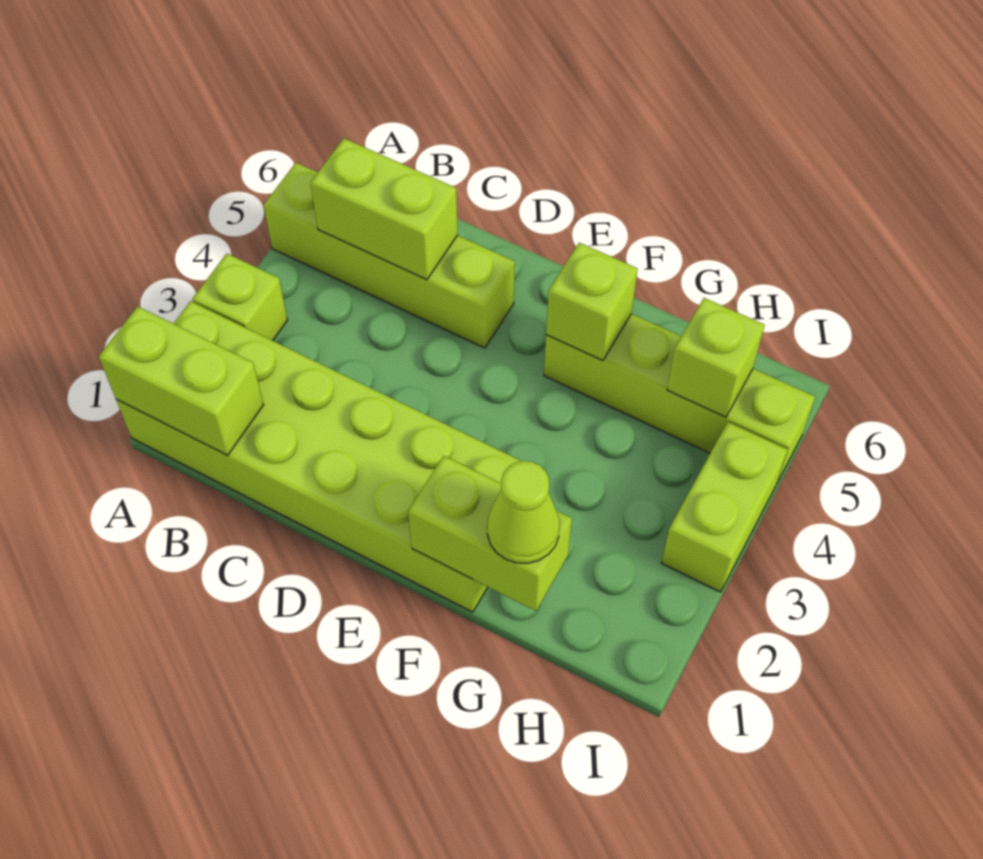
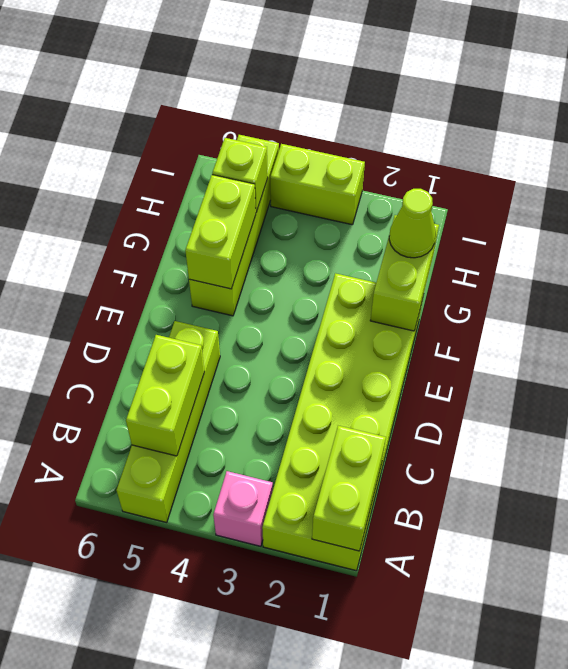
lime 1x1 brick [192,254,287,341] -> pink 1x1 brick [213,471,273,546]
lime 1x1 brick [546,243,638,361] -> lime 1x2 brick [185,175,256,289]

